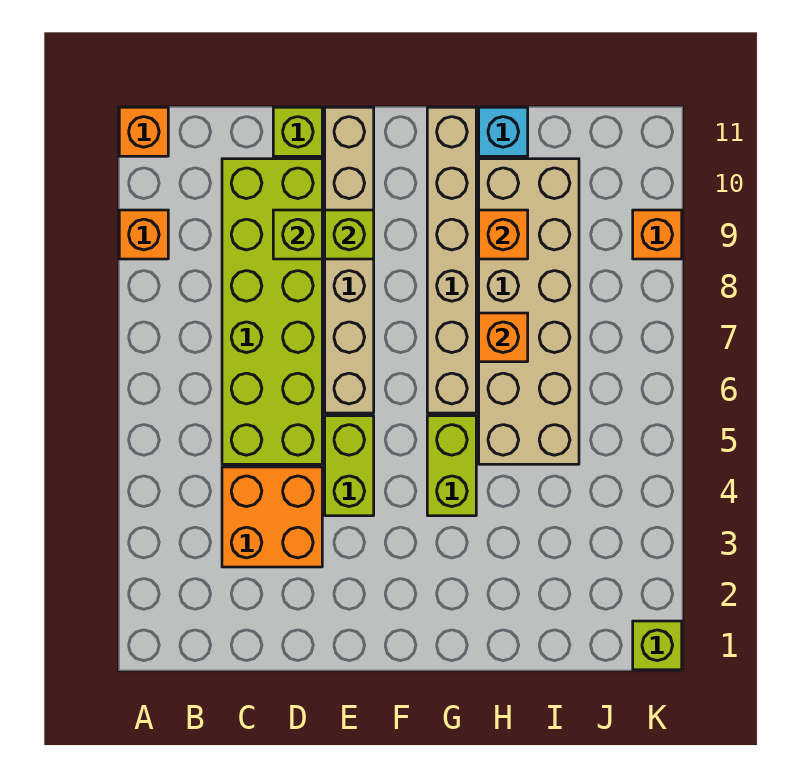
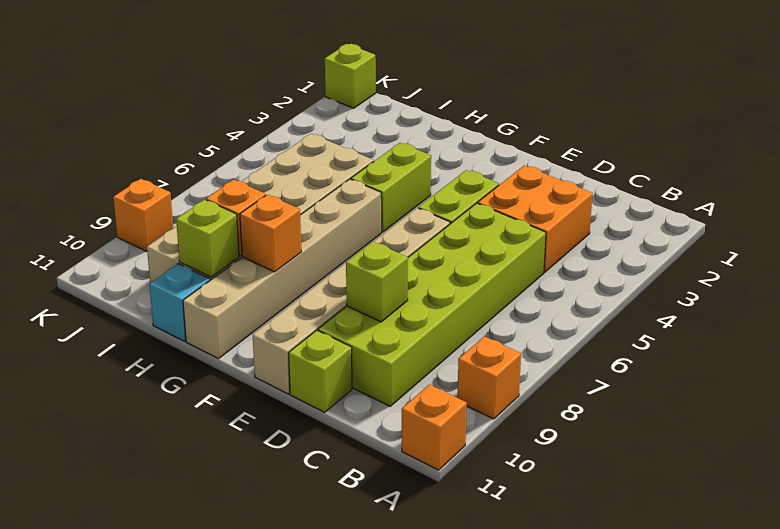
lime 1x1 brick [325,210,374,259] -> lime 1x1 brick moved to [176,200,239,277]
orange 1x1 brick [479,313,528,362] -> orange 1x1 brick moved to [240,195,301,272]

